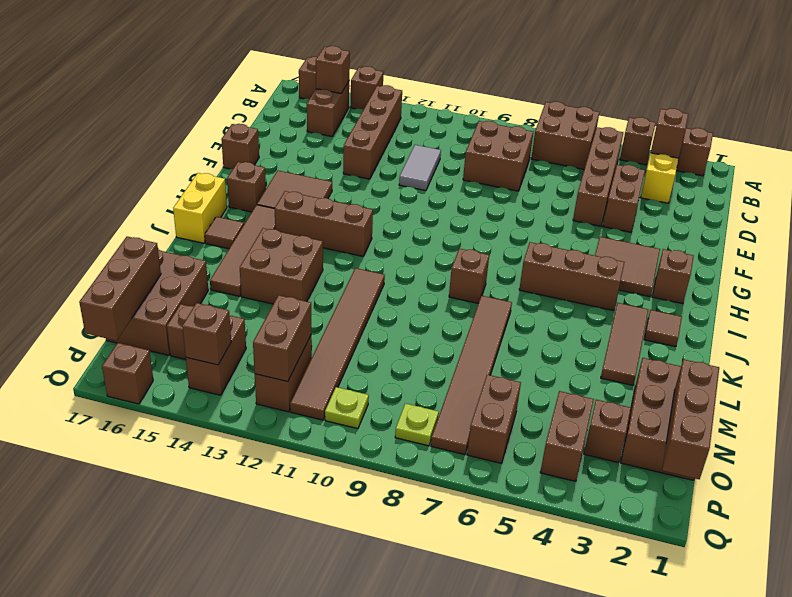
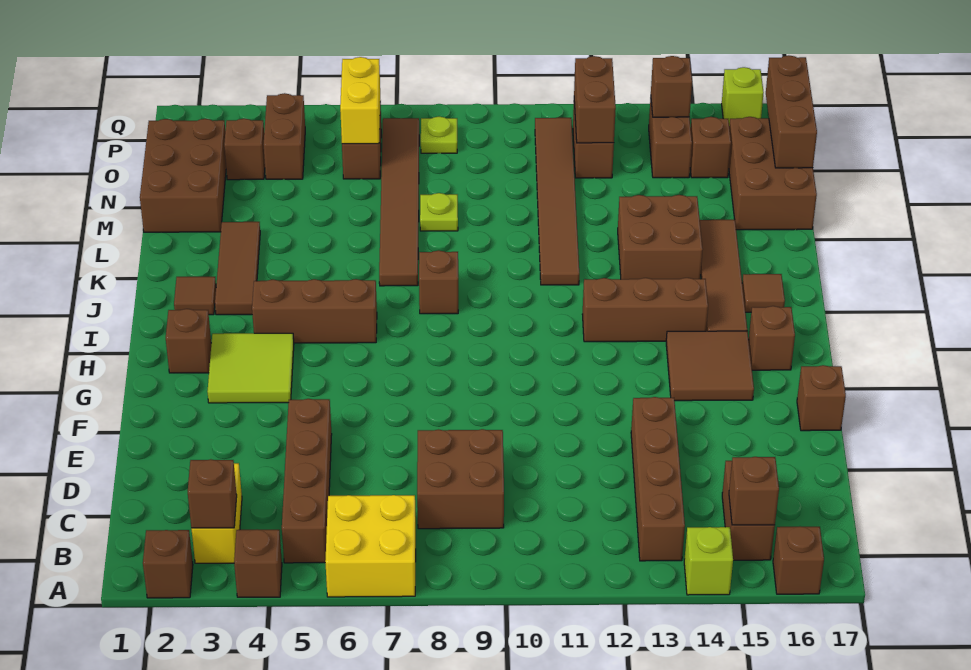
brown 2x2 brick [531,102,599,169] -> yellow 2x2 brick [325,495,416,597]
brown 1x1 brick [351,66,384,109] -> lime 1x1 brick [684,527,733,595]
brown 1x2 brick [603,165,645,232] -> none
grey 1x2 tile [399,145,441,191] -> none
brown 2x2 tile [595,237,660,297] -> lime 2x2 tile [207,333,294,403]
yellow 1x2 brick [173,173,227,243] -> yellow 1x2 brick moved to [340,57,380,144]
brown 1x3 brick [662,359,719,479] -> none
lime 1x1 plate [325,387,369,429] -> lime 1x1 plate moved to [420,193,458,231]
brown 1x1 brick [102,343,153,404] -> lime 1x1 brick [722,67,764,126]

